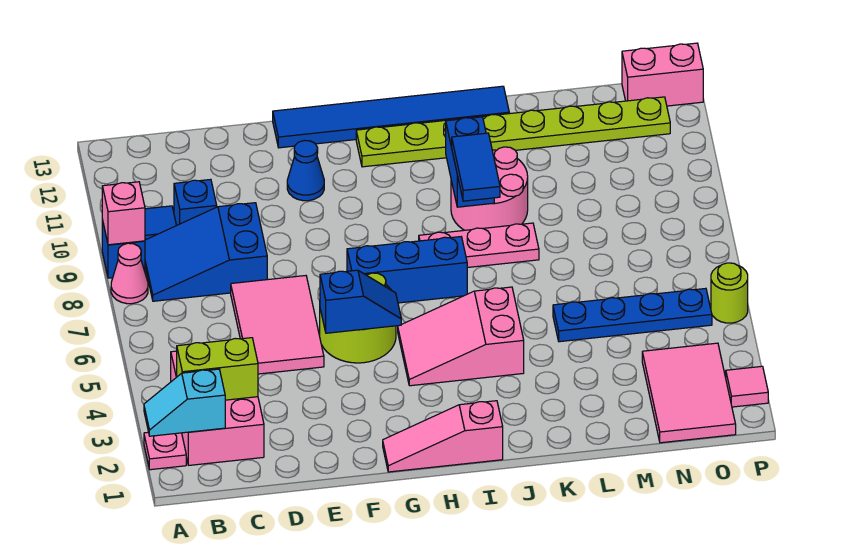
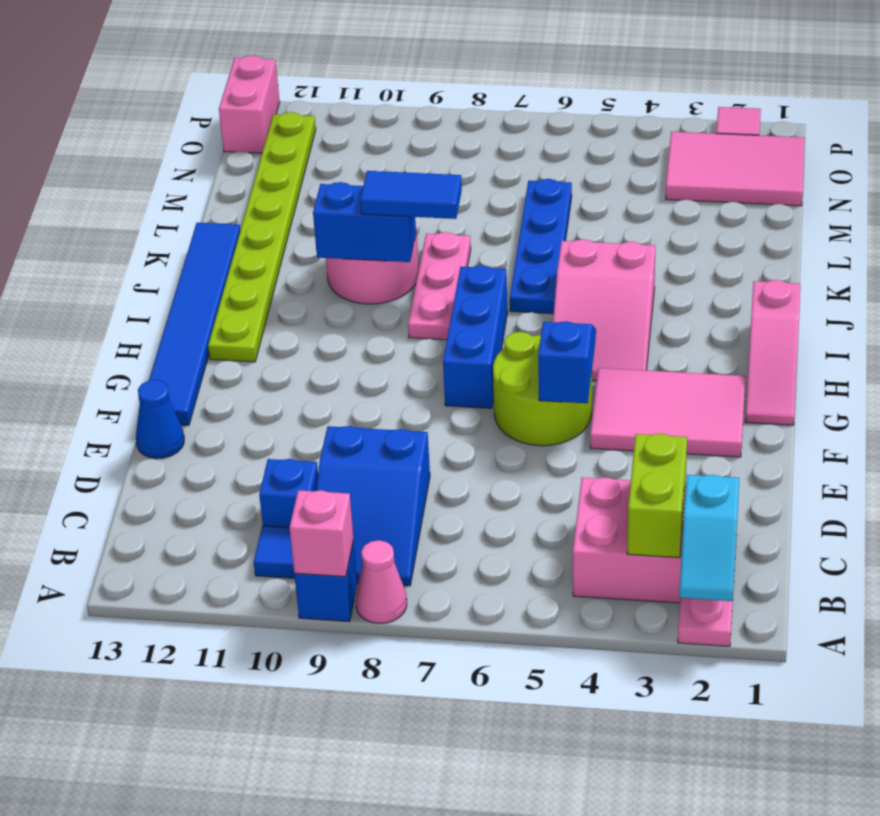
pink 2x3 tile [231,276,324,374] -> pink 2x3 tile moved to [590,368,746,457]
blue 1x1 cone [287,140,324,201] -> blue 1x1 cone moved to [136,380,184,459]
blue 1x4 plate [553,288,712,342] -> blue 1x4 plate moved to [510,179,572,314]
lime 1x1 round brick [711,263,748,323] -> none

